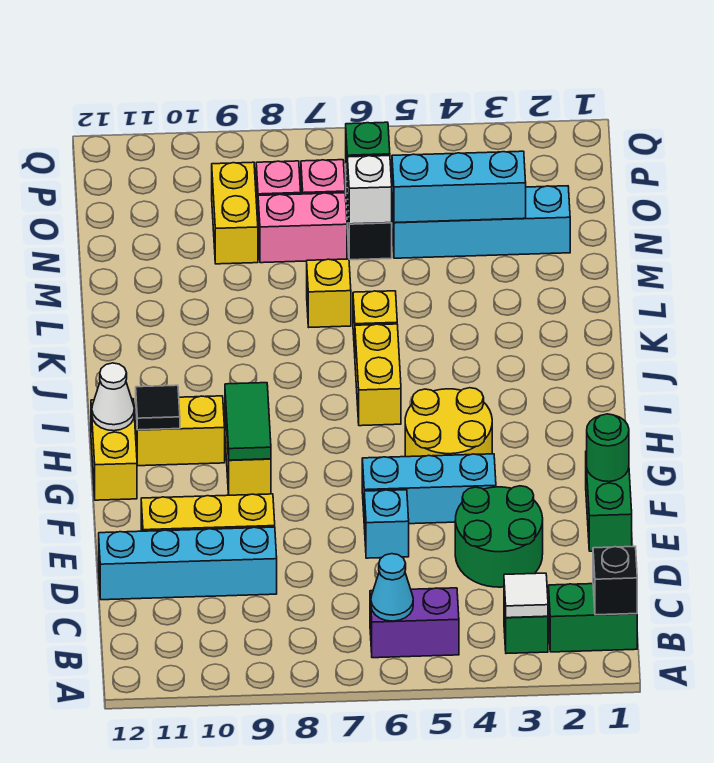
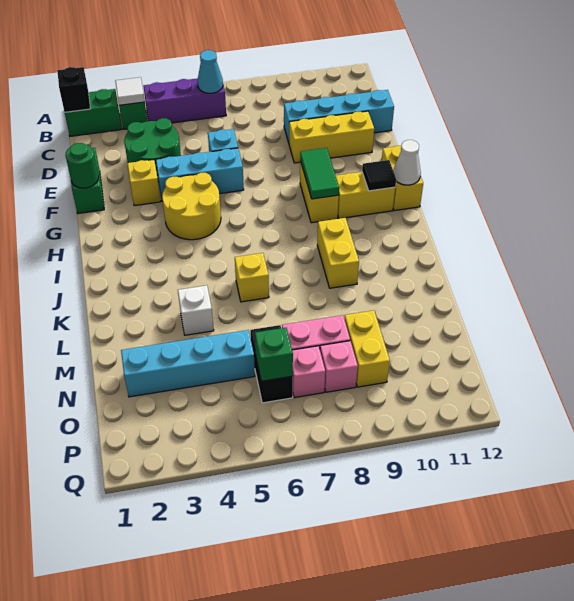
purple 1x2 brick [370,588,459,658] -> purple 1x3 brick [143,78,226,123]
yellow 1x2 brick [355,324,401,426] -> yellow 1x2 brick moved to [317,218,359,288]
yellow 1x1 brick [307,259,351,327] -> yellow 1x1 brick moved to [127,160,161,206]
cyan 1x3 brick [392,151,526,223] -> none
white 1x1 brick [347,156,392,224] -> white 1x1 brick moved to [178,285,214,335]

